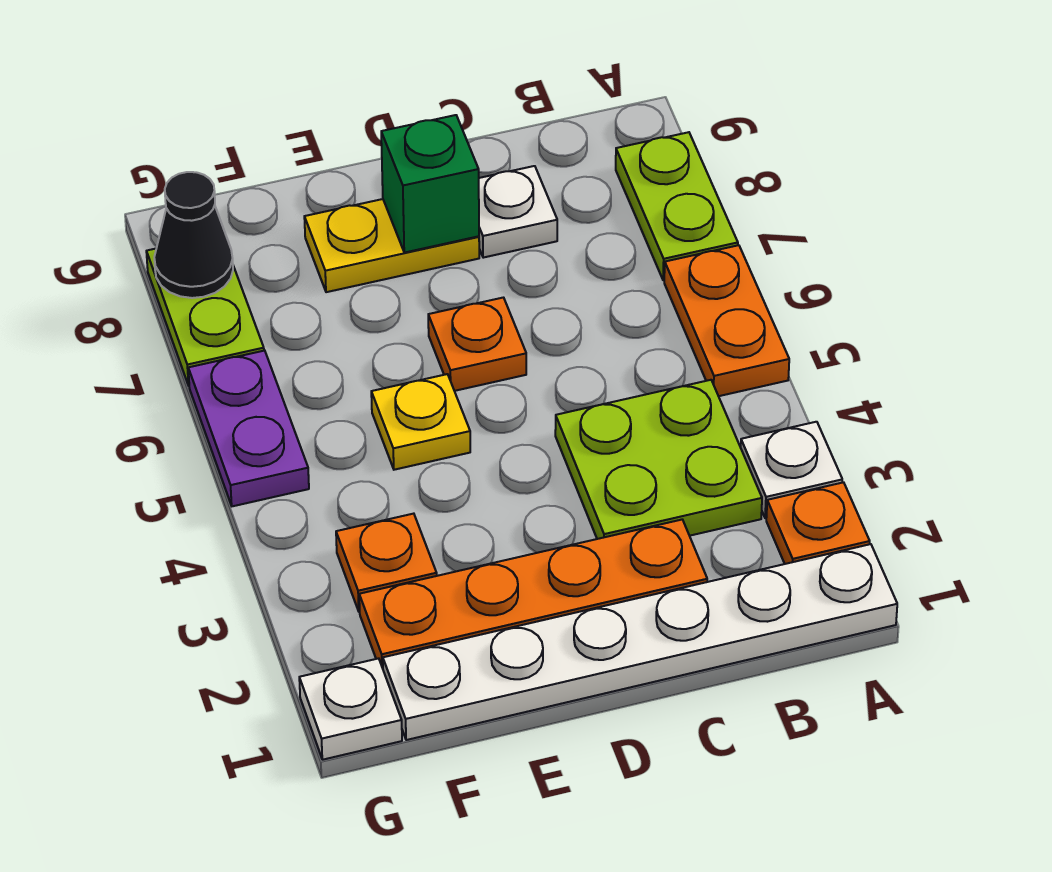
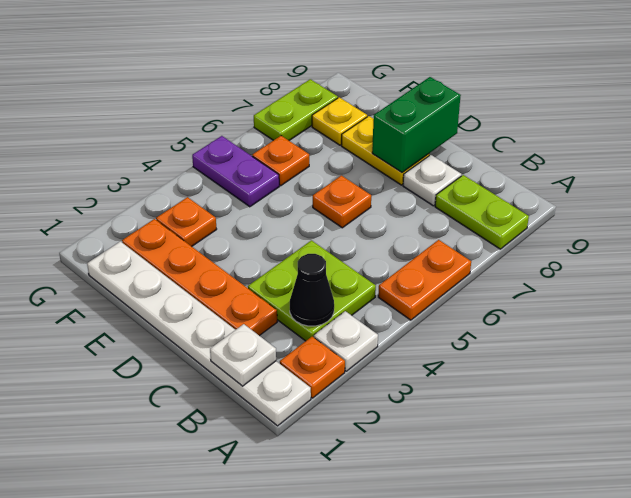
lime 1x2 plate [616,132,738,280] -> lime 1x2 plate turned to [435,175,529,249]
green 1x1 brick [381,115,479,253] -> green 1x2 brick [372,77,461,172]
yellow 1x1 plate [371,374,470,470] -> yellow 1x1 plate moved to [312,97,367,145]
none -> orange 1x1 plate [252,136,309,186]
white 1x1 plate [299,658,402,760] -> white 1x1 plate moved to [210,324,276,386]
purple 1x2 plate [188,351,309,506] -> purple 1x2 plate turned to [192,136,279,207]
black 1x1 cone [154,172,233,298] -> black 1x1 cone moved to [290,254,334,326]

